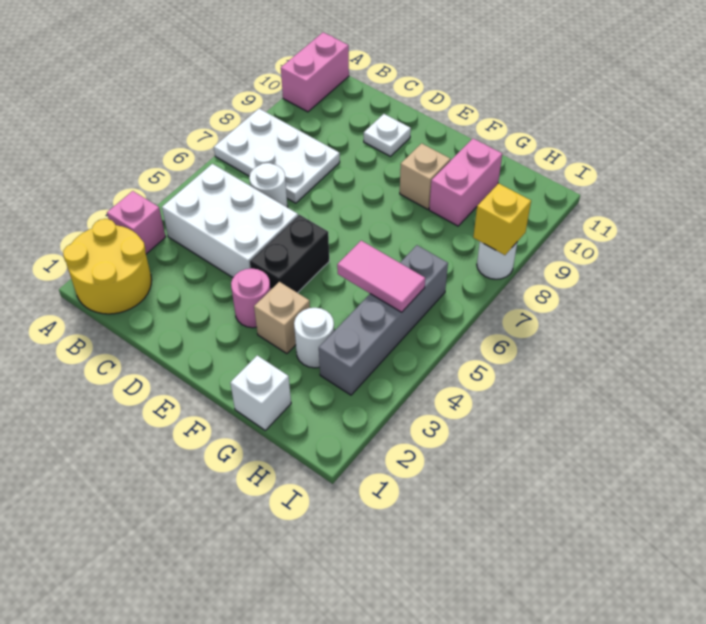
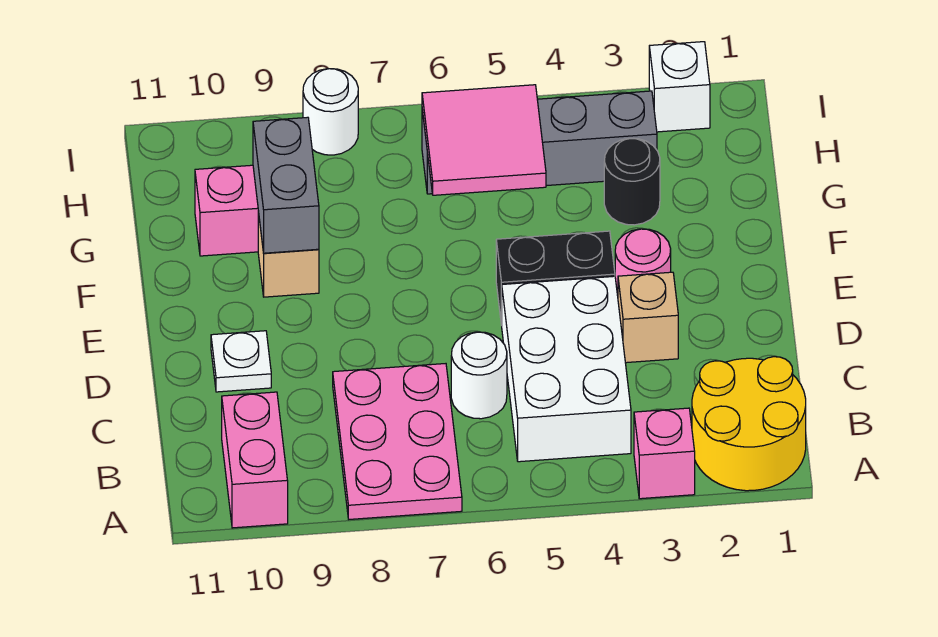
white 2x3 plate [214,109,340,203] -> pink 2x3 plate [333,364,462,519]
pink 1x2 brick [281,32,349,112] -> pink 1x2 brick turned to [222,392,288,528]
tan 1x1 brick [254,282,310,354] -> tan 1x1 brick moved to [618,272,678,363]
none -> grey 1x2 brick [253,117,319,253]
white 1x1 brick [230,355,291,430] -> white 1x1 brick moved to [649,42,710,132]
white 1x1 round brick [294,308,334,368] -> black 1x1 round brick [604,138,660,225]
pink 1x2 tile [337,241,425,312] -> pink 2x2 tile [422,85,546,195]
yellow 1x1 brick [473,183,531,255] -> none

